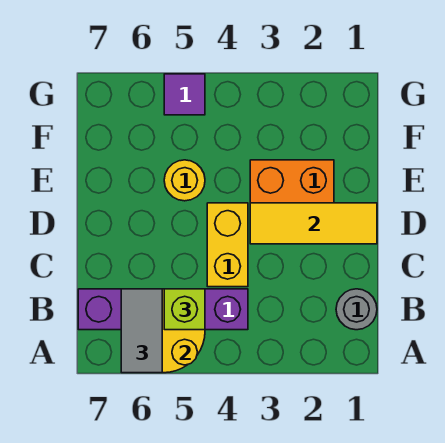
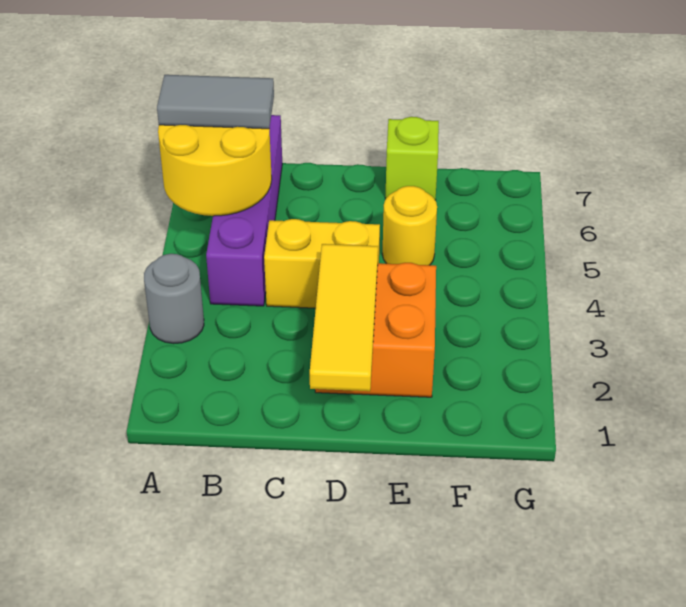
grey 1x1 round brick [336,289,377,330] -> grey 1x1 round brick moved to [144,254,204,344]
lime 1x1 brick [164,289,205,330] -> lime 1x1 brick moved to [385,117,439,200]
purple 1x1 tile [164,74,205,115] -> none

